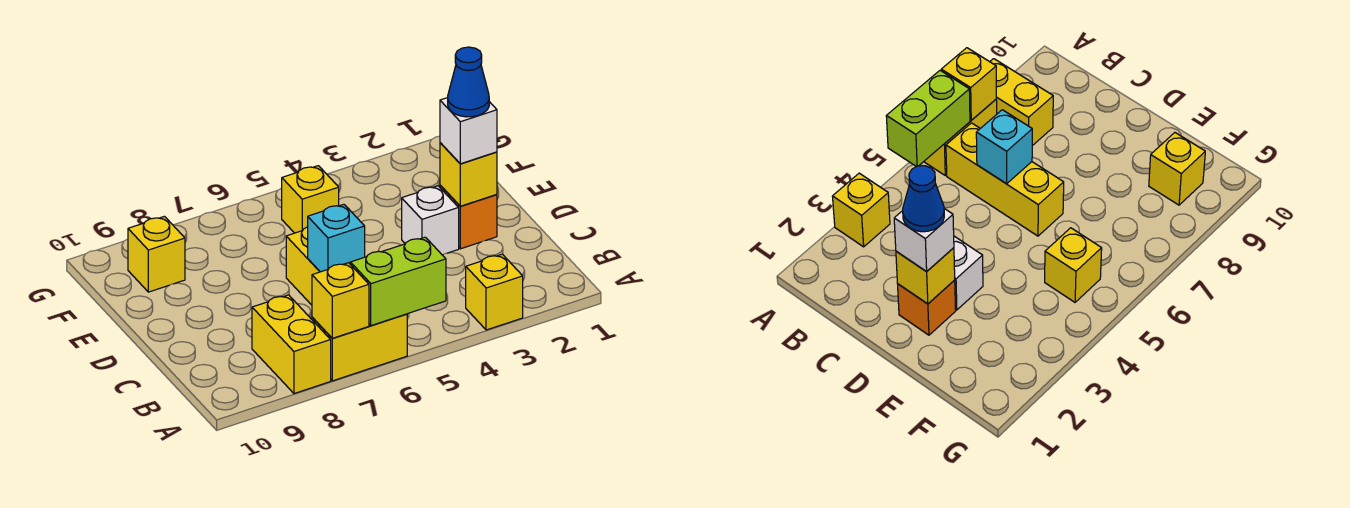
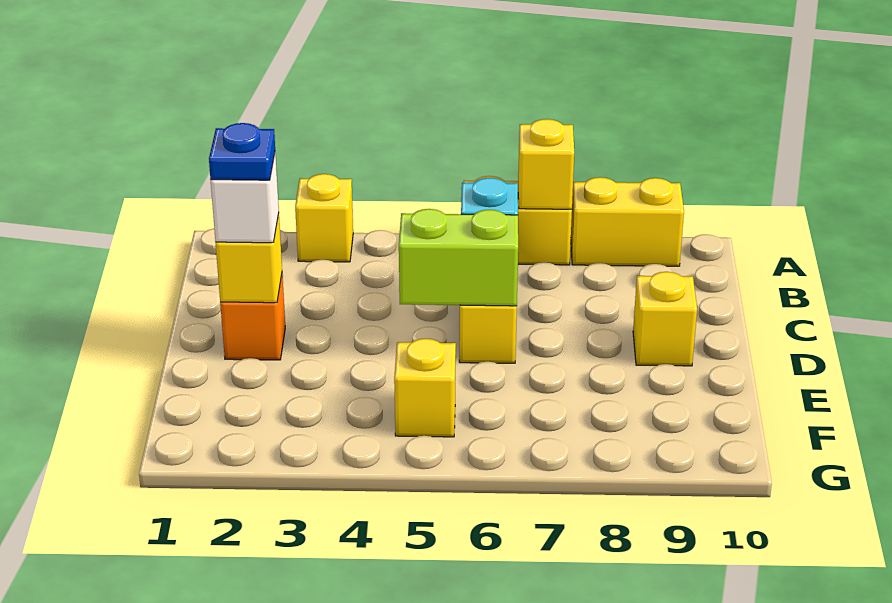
lime 1x2 brick [350,237,446,326] -> lime 1x2 brick moved to [399,209,518,306]
yellow 1x2 brick [252,295,331,394] -> yellow 1x2 brick turned to [571,177,684,266]
blue 1x1 cone [448,47,489,117] -> blue 1x1 plate [209,123,275,180]
white 1x1 brick [402,186,459,255] -> none
yellow 1x1 brick [128,216,185,292] -> yellow 1x1 brick moved to [633,272,697,366]

